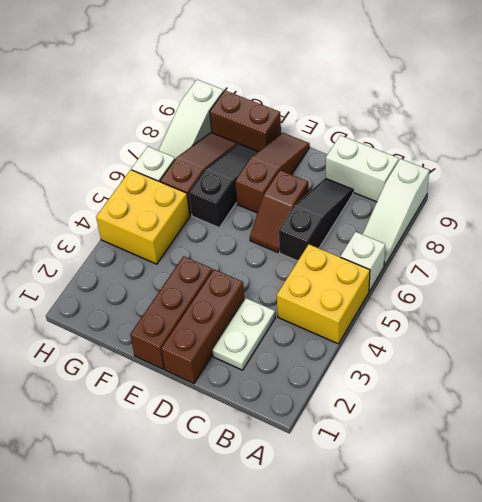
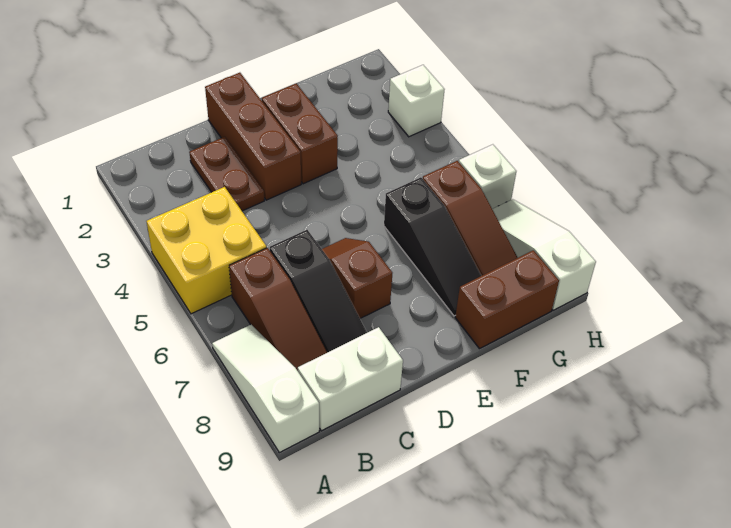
white 1x1 brick [341,232,385,291] -> white 1x1 brick moved to [388,65,445,137]
white 1x2 plate [212,298,275,370] -> brown 1x2 plate [189,137,264,211]
brown 1x3 brick [130,256,213,369] -> brown 1x2 brick [262,84,338,184]
brown 1x3 slope [235,133,310,213] -> brown 1x3 slope moved to [229,248,327,371]
yellow 2x2 brick [96,170,190,264] -> none

